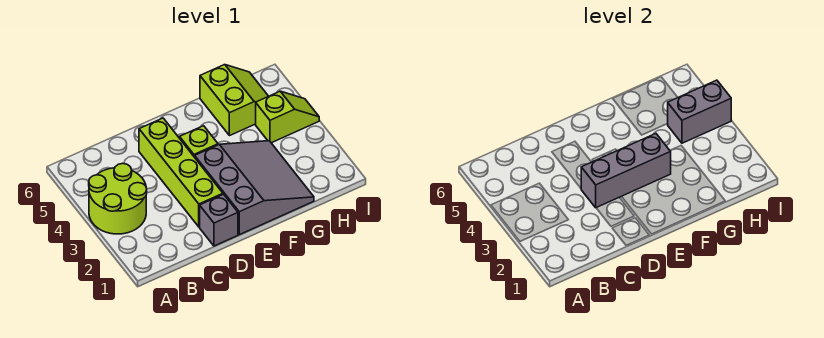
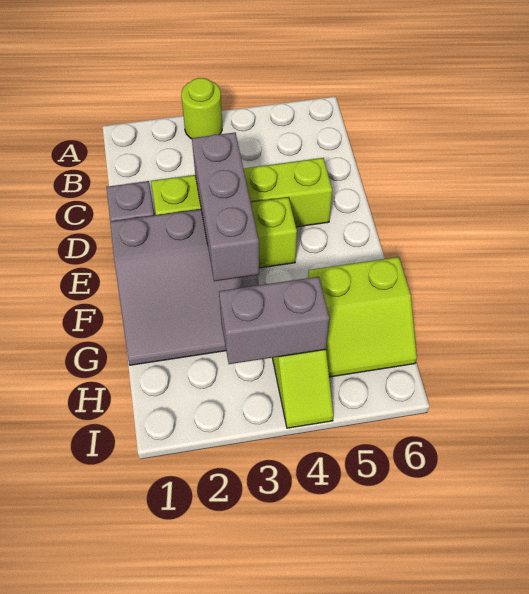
lime 2x2 round brick [89,163,147,234] -> lime 1x1 round brick [181,78,222,139]
grey 1x2 brick [668,80,731,143] -> grey 1x2 brick turned to [219,277,329,364]

